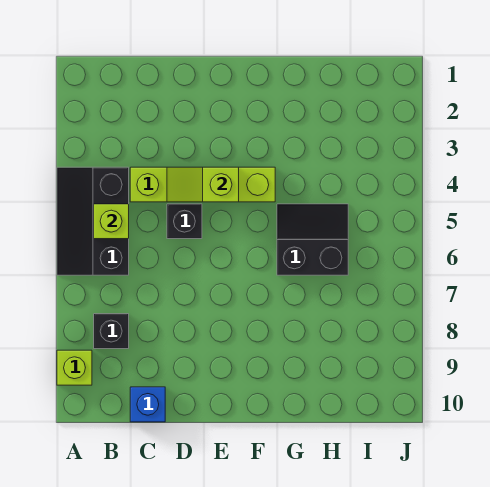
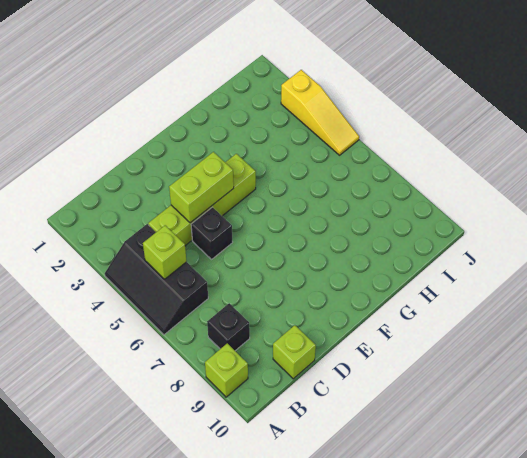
blue 1x1 brick [130,387,165,422] -> lime 1x1 brick [273,325,316,379]
lime 1x2 slope [167,167,239,202] -> lime 1x2 brick [169,152,234,223]
black 2x2 slope [277,204,348,275] -> none
none -> yellow 1x3 slope [281,70,359,155]

